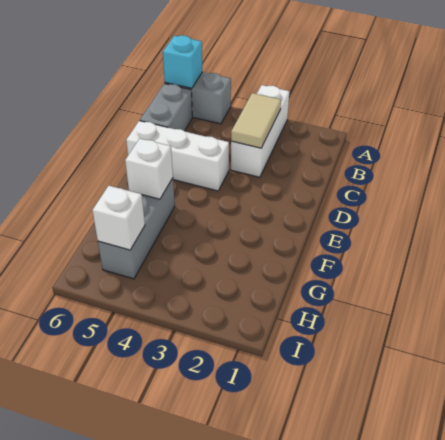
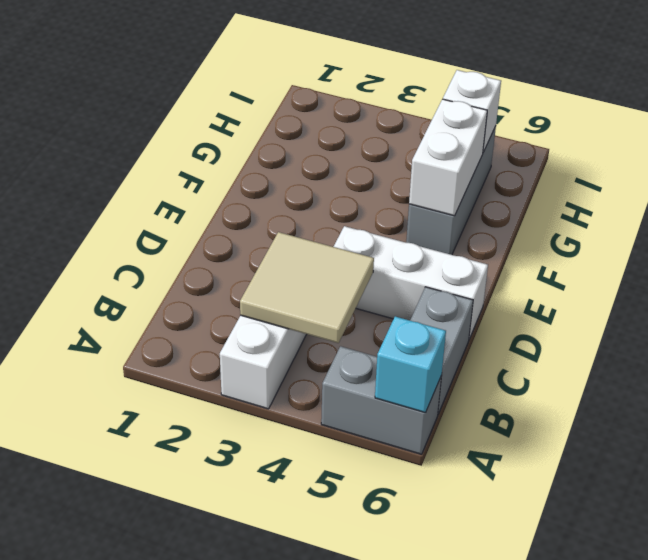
tan 1x2 tile [231,93,281,148] -> tan 2x2 tile [240,232,374,343]
white 1x1 brick [125,138,173,199] -> white 1x2 brick [409,99,487,216]

